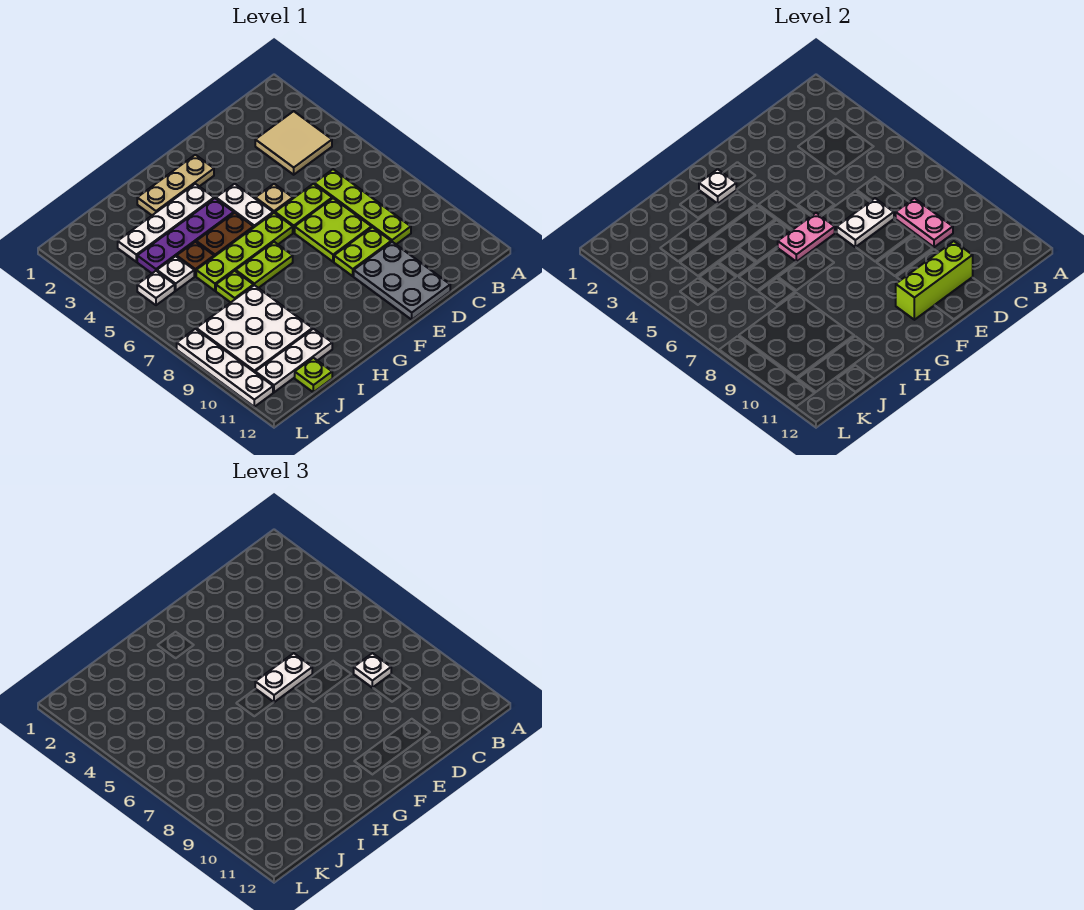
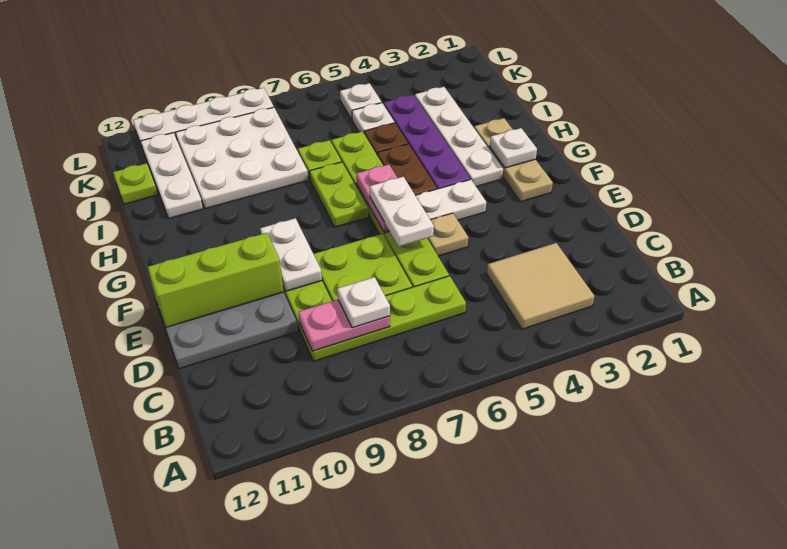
white 1x2 plate [837,198,894,247] -> white 1x2 plate moved to [260,218,322,291]
lime 1x3 brick [896,241,973,320] -> lime 1x3 brick turned to [148,233,284,328]

